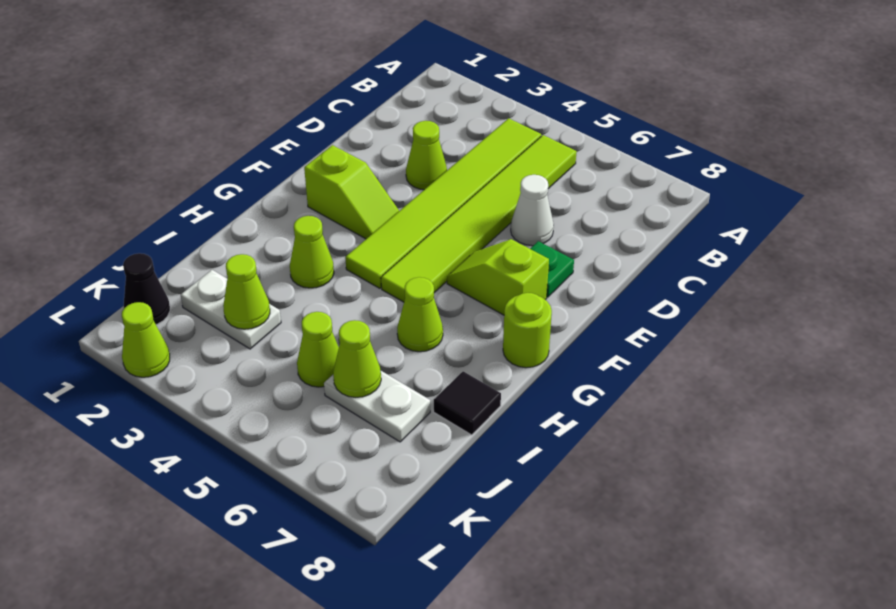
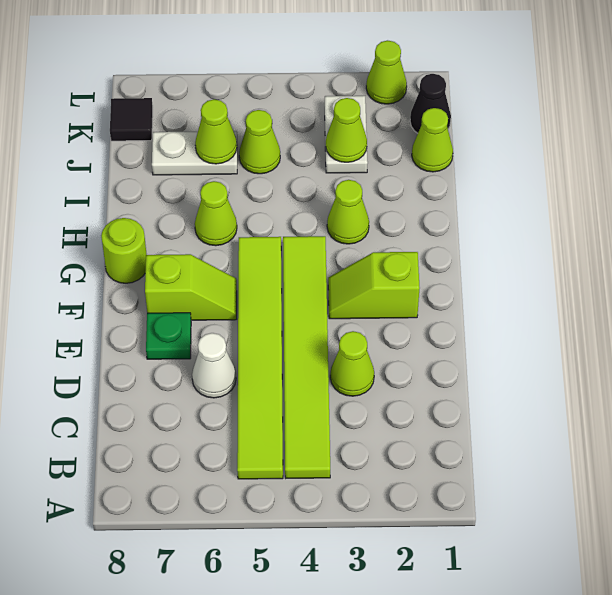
black 1x1 tile [434,371,501,435] -> black 1x1 tile moved to [110,98,153,141]
none -> lime 1x1 cone [412,108,453,172]
white 1x2 plate [181,270,281,349] -> white 1x2 plate turned to [325,96,368,173]

